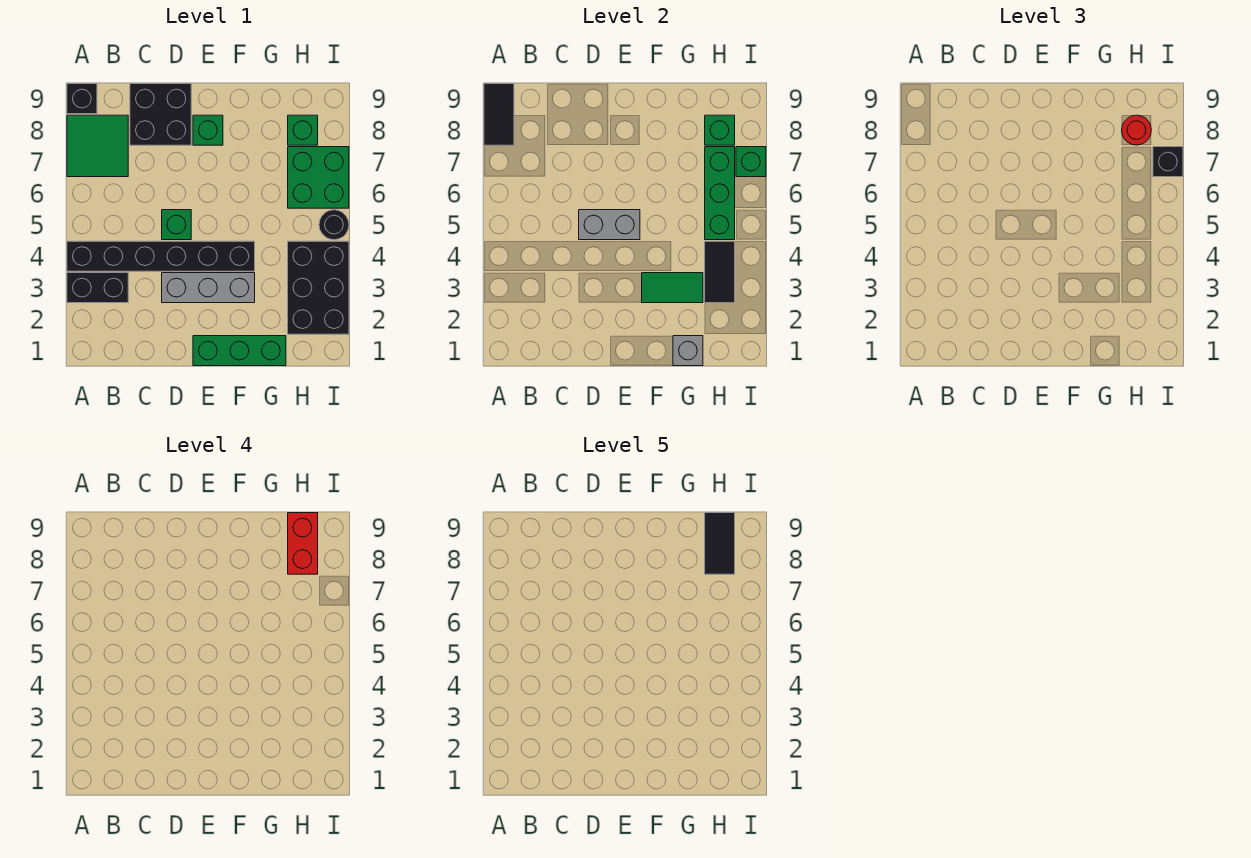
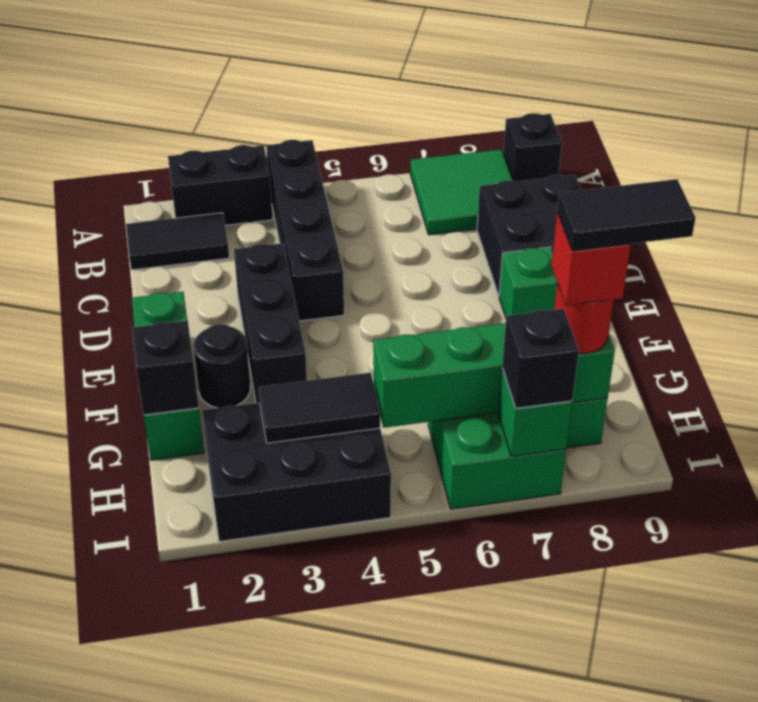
black 1x2 brick [67,273,128,303] -> black 1x2 brick turned to [168,145,273,225]
black 1x6 brick [67,241,255,271] -> black 1x4 brick [266,140,344,321]
black 1x2 tile [484,84,514,145] -> black 1x2 tile moved to [126,213,229,270]
grey 1x3 brick [162,273,255,303] -> black 1x3 brick [234,243,307,403]
green 1x1 brick [162,210,191,240] -> none
grey 1x2 brick [579,210,640,240] -> none
green 1x2 tile [642,273,703,303] -> none
grey 1x1 brick [673,336,703,366] -> black 1x1 brick [132,321,199,415]
red 1x2 brick [288,513,318,574] -> red 1x1 brick [551,213,631,306]
black 1x1 round brick [319,210,349,240] -> black 1x1 round brick moved to [194,324,250,408]

